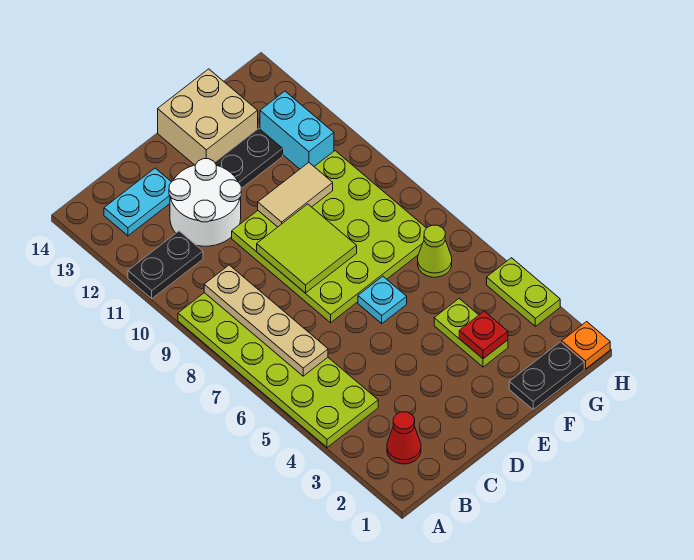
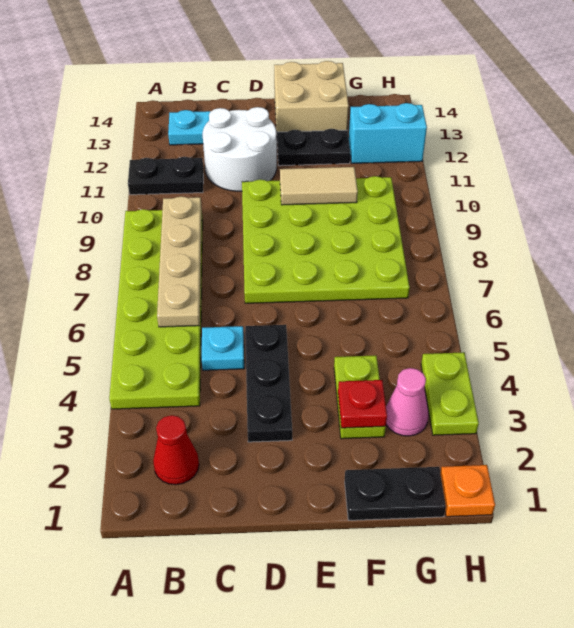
none -> black 1x3 plate [245,325,292,442]
lime 2x2 tile [257,204,357,293] -> none
cyan 1x1 plate [358,276,407,324] -> cyan 1x1 plate moved to [202,326,244,370]
none -> pink 1x1 cone [386,368,428,436]
lime 1x1 cone [418,225,452,277] -> none
cyan 1x2 brick [260,91,334,169] -> cyan 1x2 brick turned to [349,103,427,163]

